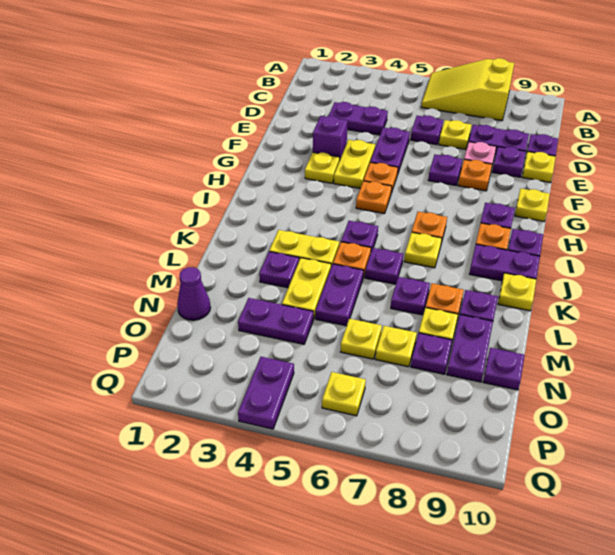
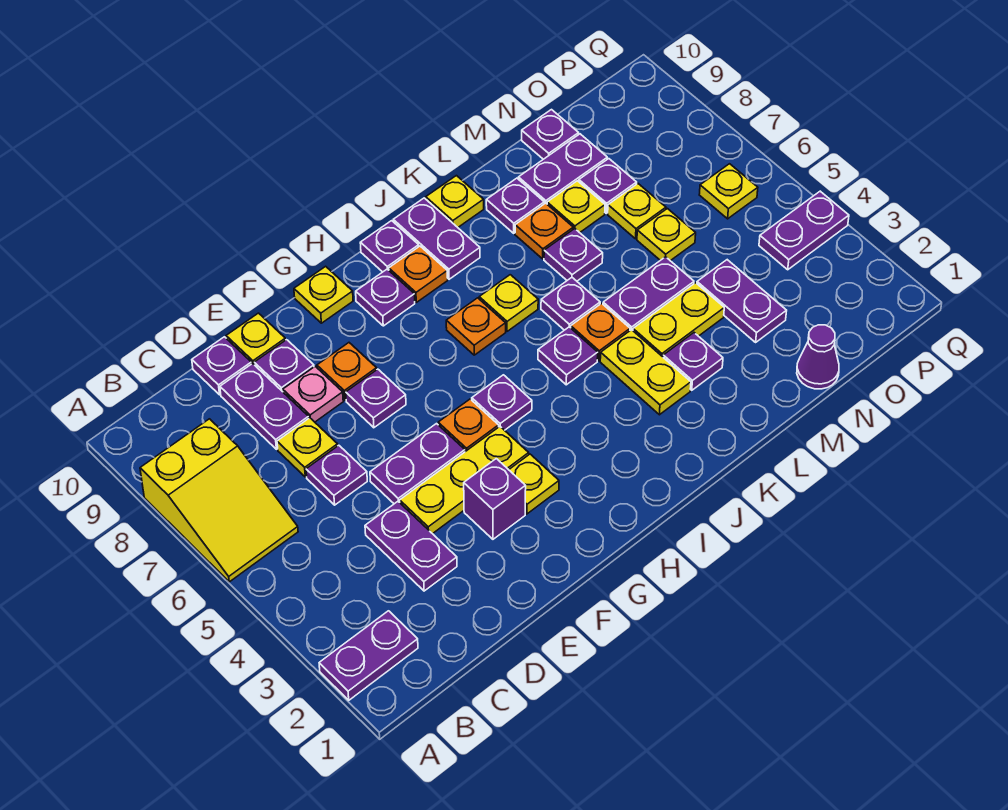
none -> purple 1x2 plate [319,611,418,700]
yellow 1x2 plate [334,140,375,188] -> yellow 1x3 plate [400,427,529,534]
orange 1x1 plate [356,181,392,214] -> purple 1x1 plate [472,375,532,430]

